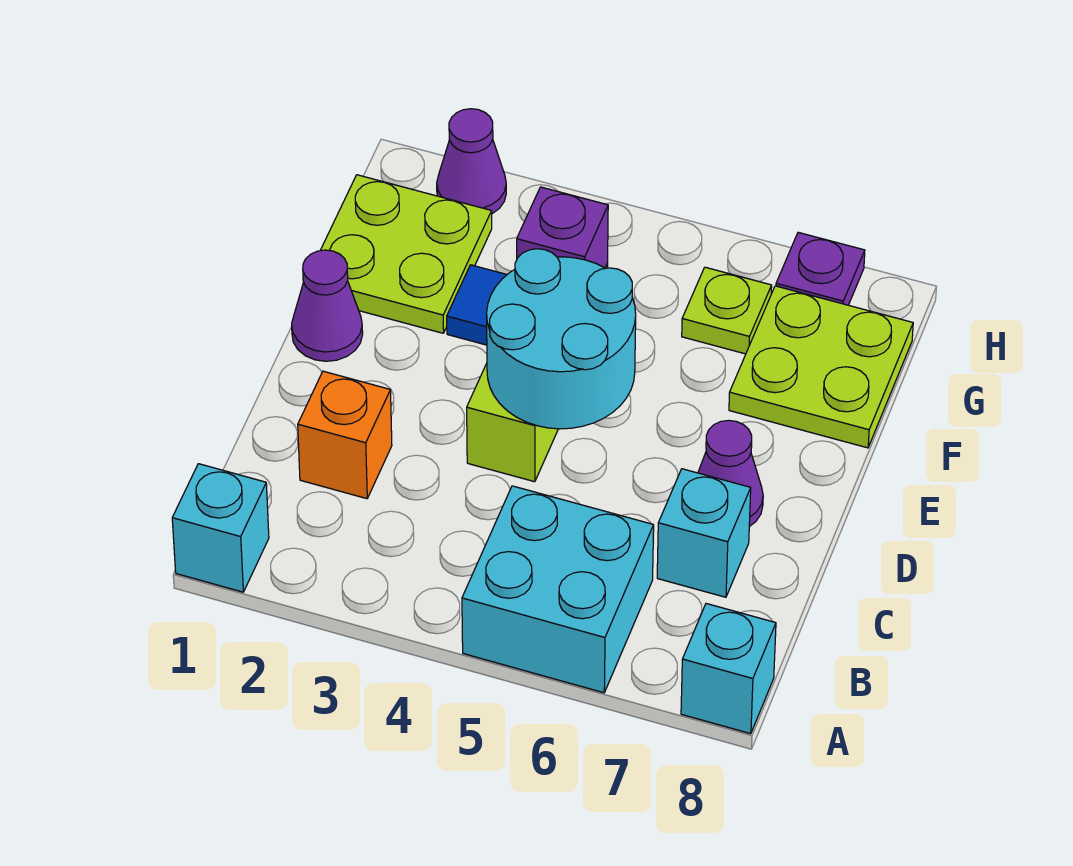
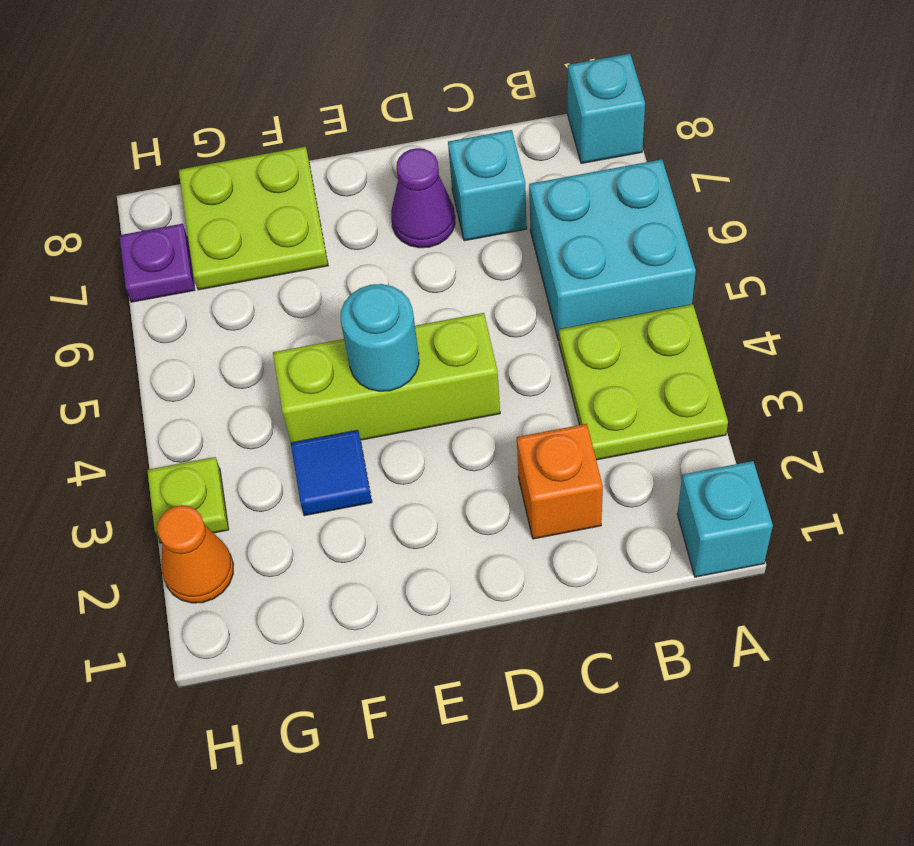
cyan 2x2 round brick [487,249,636,429] -> cyan 1x1 round brick [341,284,419,391]
purple 1x1 cone [292,250,363,361] -> none
lime 2x2 plate [320,175,492,333] -> lime 2x2 plate moved to [559,304,728,460]
purple 1x1 brick [517,187,608,268] -> none
lime 1x1 plate [682,267,772,354] -> lime 1x1 plate moved to [147,457,229,543]
purple 1x1 cone [437,109,506,214] -> orange 1x1 cone [157,505,233,603]

